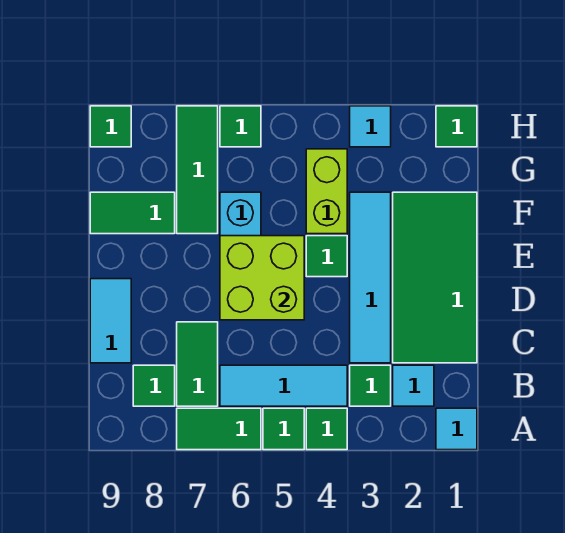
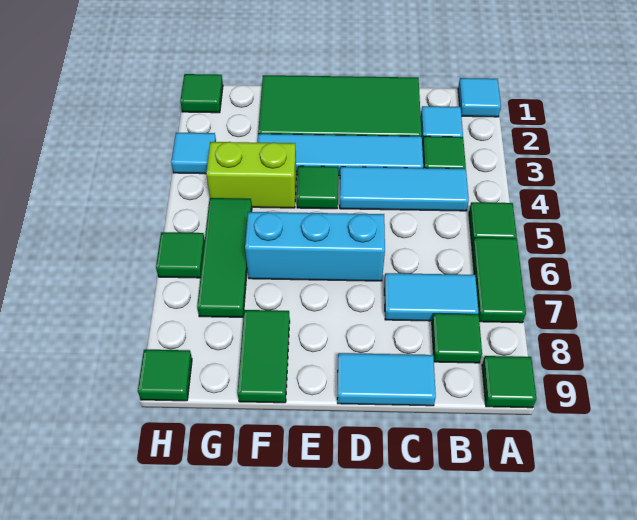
green 1x1 tile [306,408,347,450] -> green 1x1 tile moved to [482,356,536,408]
cyan 1x3 tile [220,365,347,406] -> cyan 1x3 tile turned to [340,167,469,211]
green 1x2 tile [177,322,218,406] -> cyan 1x2 tile [384,273,479,321]
lime 2x2 brick [220,236,304,320] -> none
green 1x3 tile [177,106,218,234] -> green 1x3 tile turned to [197,198,252,317]

